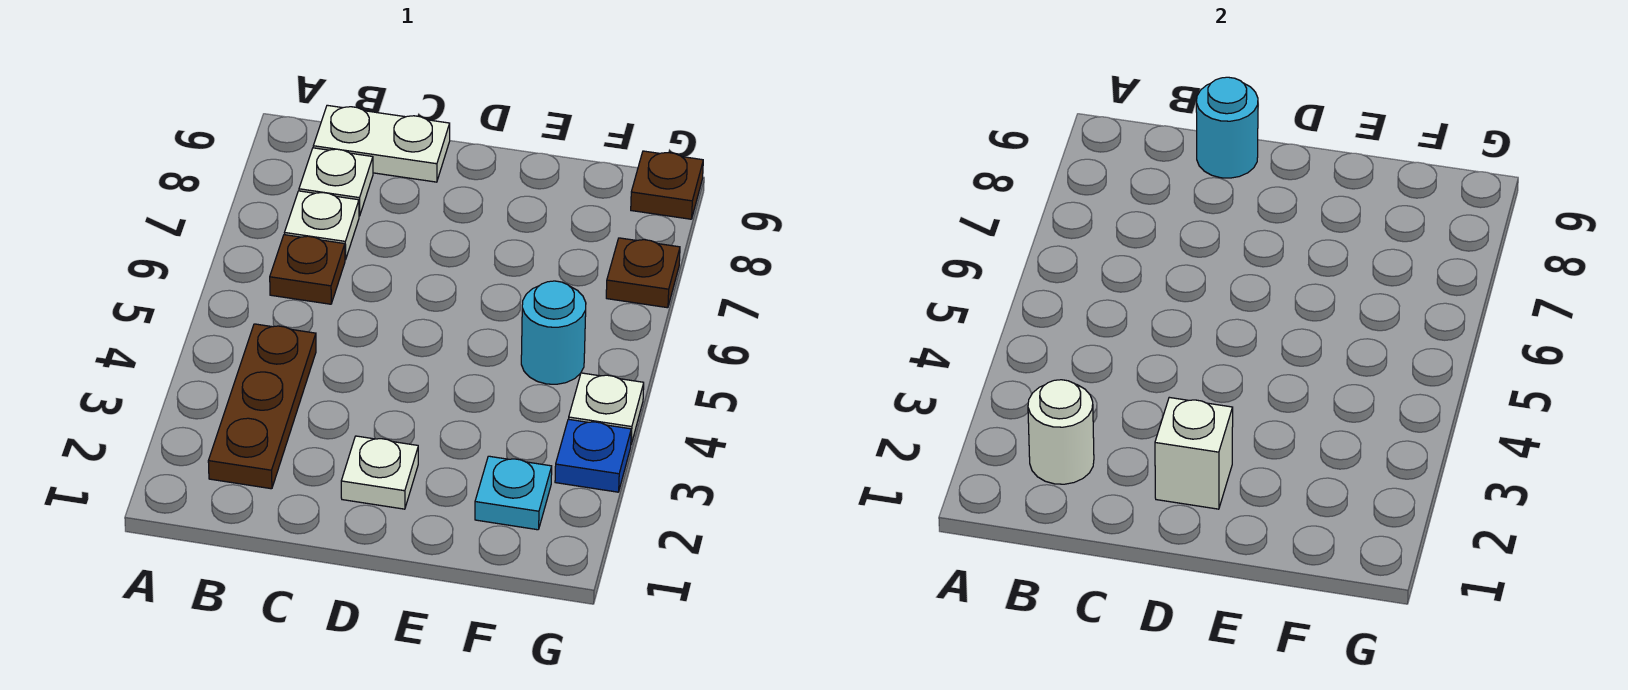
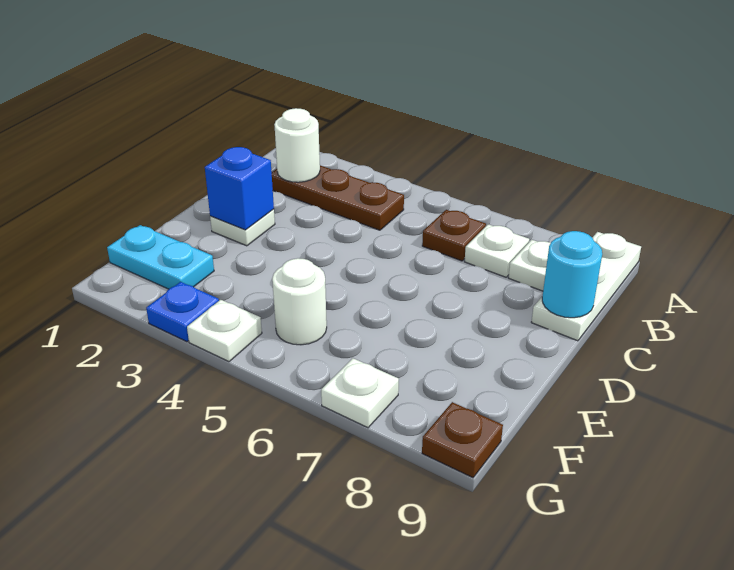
white 1x2 plate [313,105,450,182] -> white 1x3 plate [531,232,641,341]
white 1x1 brick [1155,397,1233,509] -> blue 1x1 brick [205,147,274,230]
cyan 1x1 plate [475,456,552,530] -> cyan 1x2 plate [107,225,214,289]
cyan 1x1 round brick [521,281,586,384] -> white 1x1 round brick [272,258,327,345]
brown 1x1 plate [606,238,680,308] -> white 1x1 plate [321,358,399,428]

